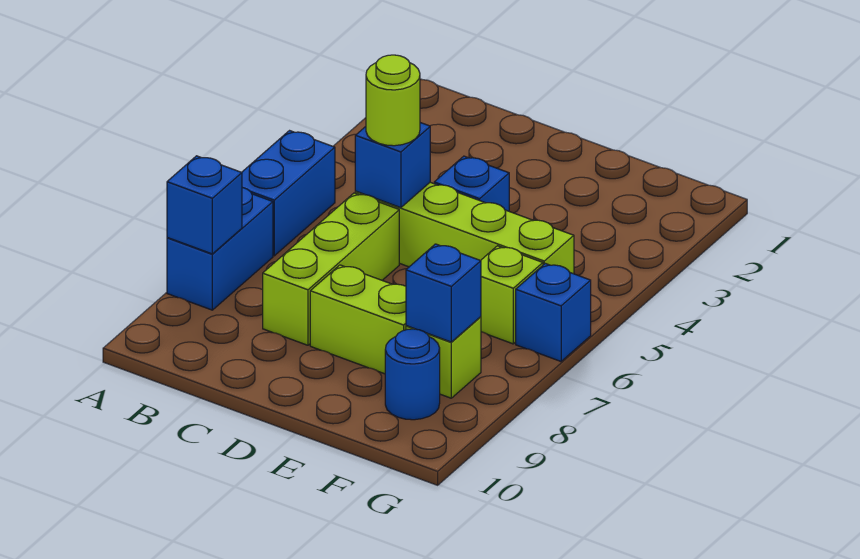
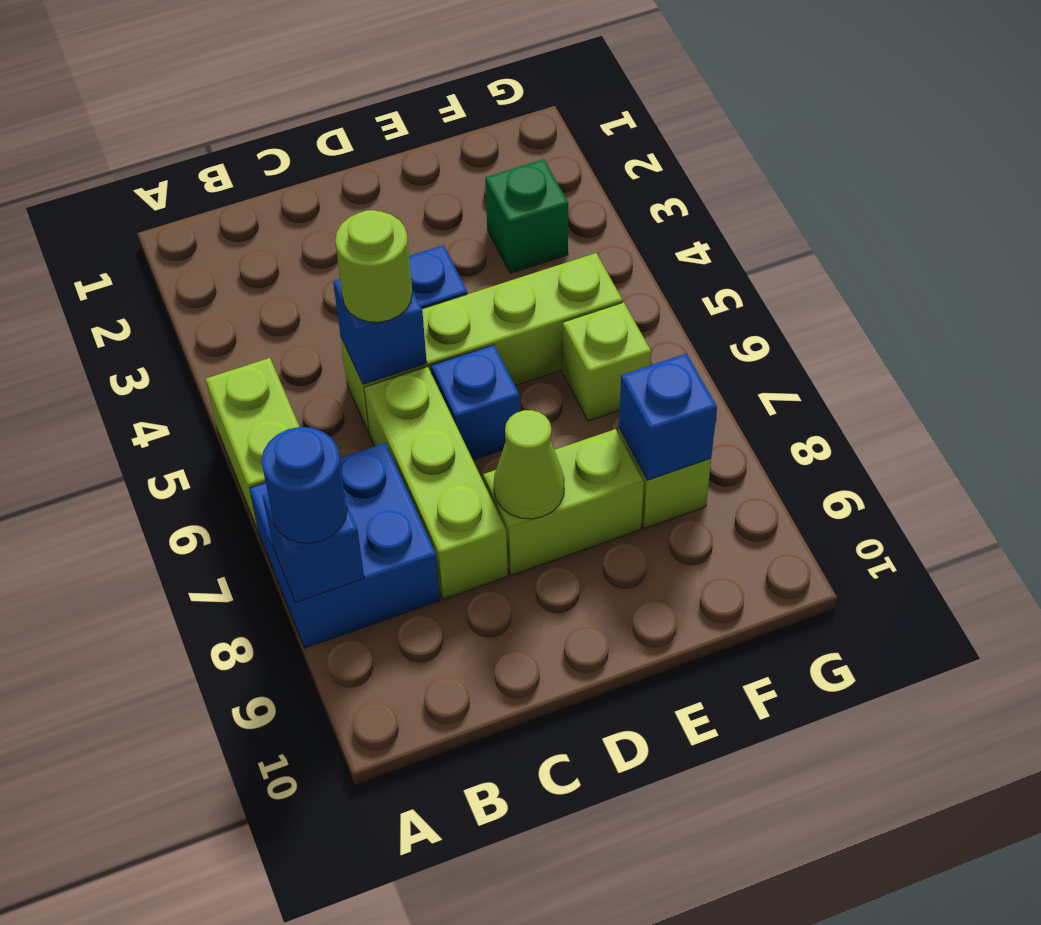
blue 1x2 brick [242,131,335,256] -> lime 1x2 brick [206,358,299,533]
blue 1x2 brick [167,187,273,310] -> blue 2x2 brick [250,443,440,648]
none -> lime 1x1 cone [494,410,565,519]
none -> green 1x1 brick [485,159,568,273]
blue 1x1 round brick [385,329,440,420] -> blue 1x1 round brick moved to [261,427,347,543]
blue 1x1 brick [516,263,591,361] -> blue 1x1 brick moved to [431,345,520,460]

